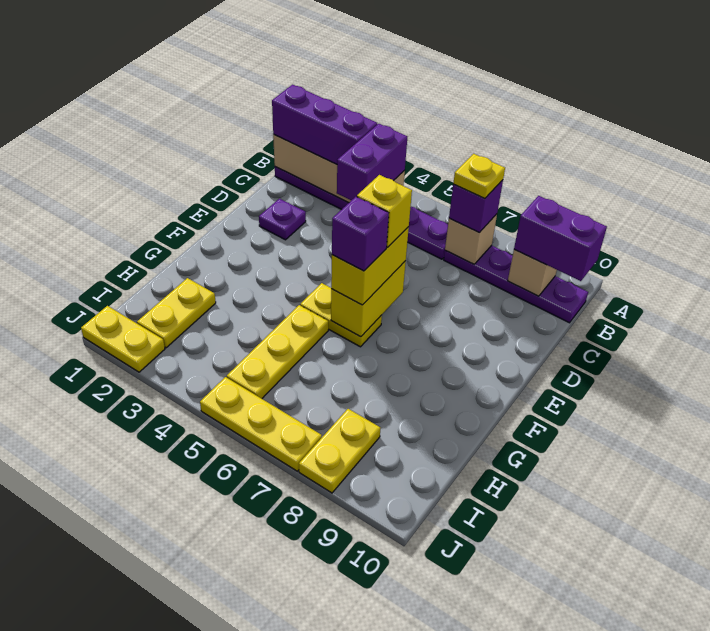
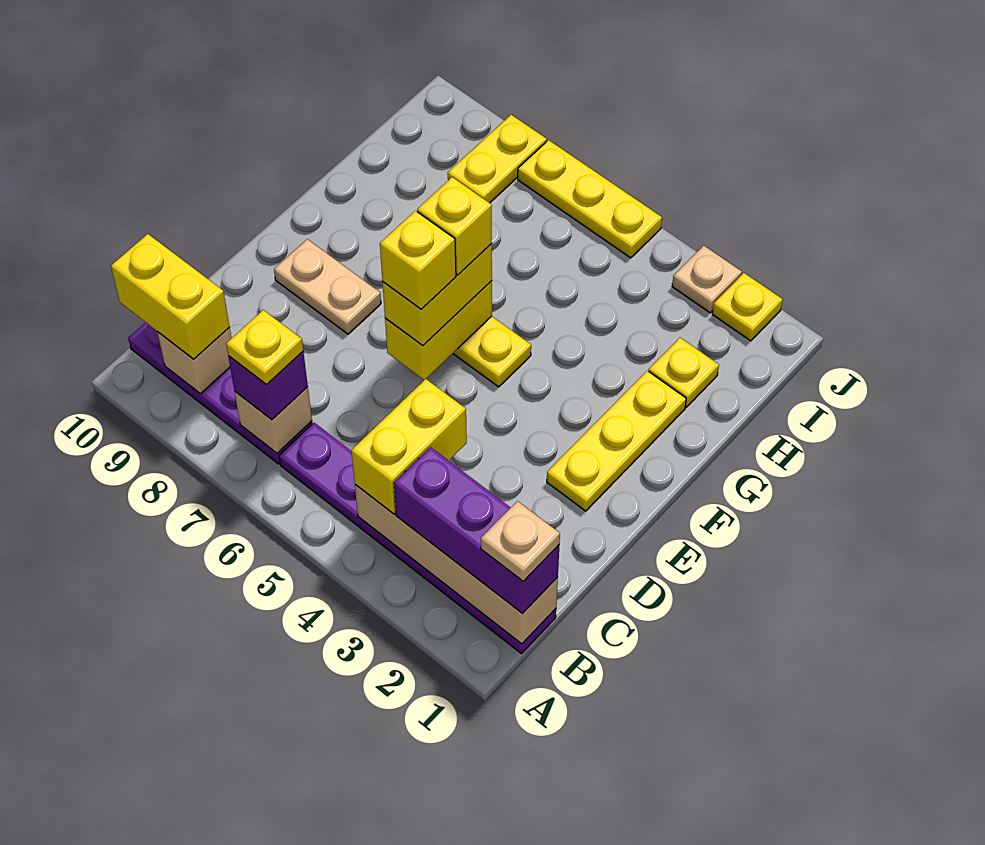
none -> tan 1x1 plate [481,501,560,581]
purple 1x2 brick [337,124,407,200] -> yellow 1x2 brick [351,379,467,514]
purple 1x2 brick [514,196,607,281] -> yellow 1x2 brick [111,234,230,359]
purple 1x1 plate [259,199,306,240] -> none
none -> tan 1x2 plate [274,239,381,334]
purple 1x1 brick [332,197,389,271] -> yellow 1x1 brick [417,177,492,275]
yellow 1x3 plate [227,305,328,399] -> yellow 1x3 plate moved to [547,371,686,511]
yellow 1x2 plate [137,278,216,348] -> yellow 1x1 plate [649,338,719,407]
yellow 1x2 plate [81,306,165,372] -> yellow 1x1 plate [712,273,783,341]
none -> tan 1x1 plate [672,246,742,313]

